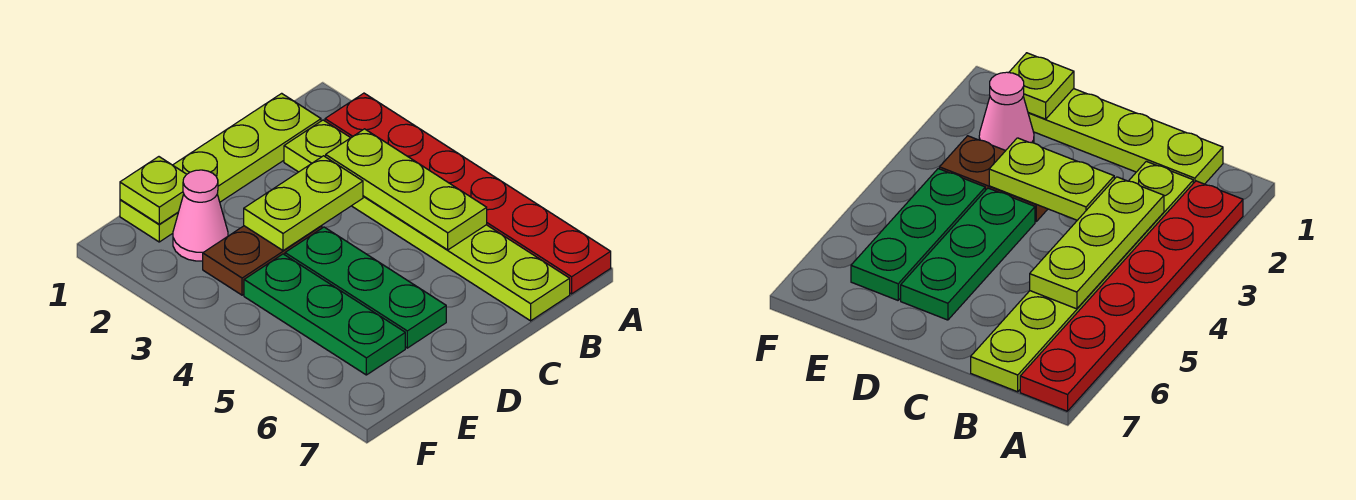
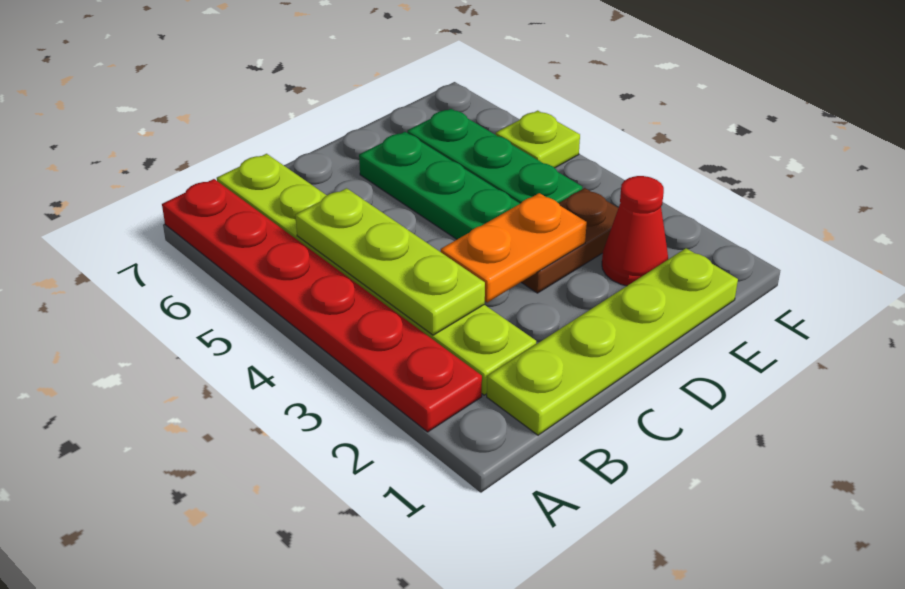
lime 1x2 plate [244,156,363,251] -> orange 1x2 plate [441,193,587,302]
lime 1x1 plate [120,157,187,224] -> lime 1x1 plate moved to [496,111,580,168]
pink 1x1 cone [173,170,228,261] -> red 1x1 cone [602,176,668,286]

